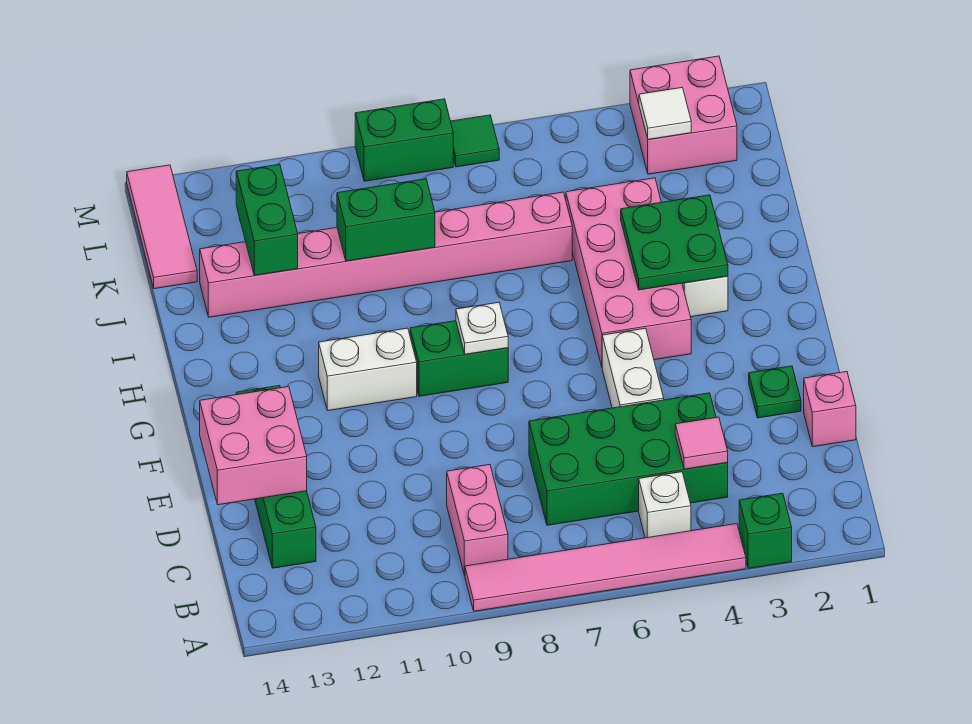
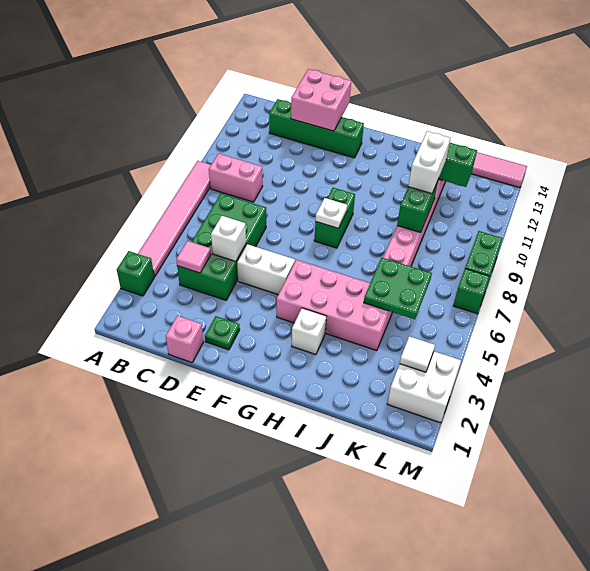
white 1x1 brick [639,472,691,538] -> white 1x1 brick moved to [211,216,246,262]
white 1x2 brick [319,328,417,411] -> white 1x2 brick moved to [408,131,451,194]
green 2x2 plate [621,195,728,290] -> green 2x2 plate moved to [364,258,432,319]
pink 2x2 brick [630,56,737,174] -> white 2x2 brick [388,351,461,423]
green 1x1 tile [451,115,499,167] -> green 1x1 brick [453,269,490,314]

